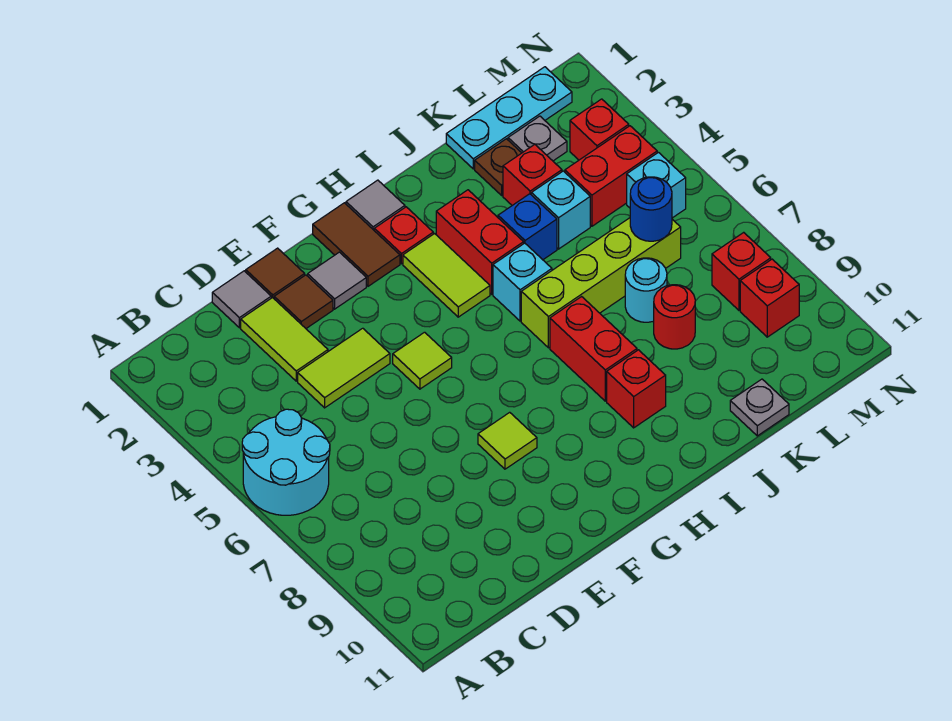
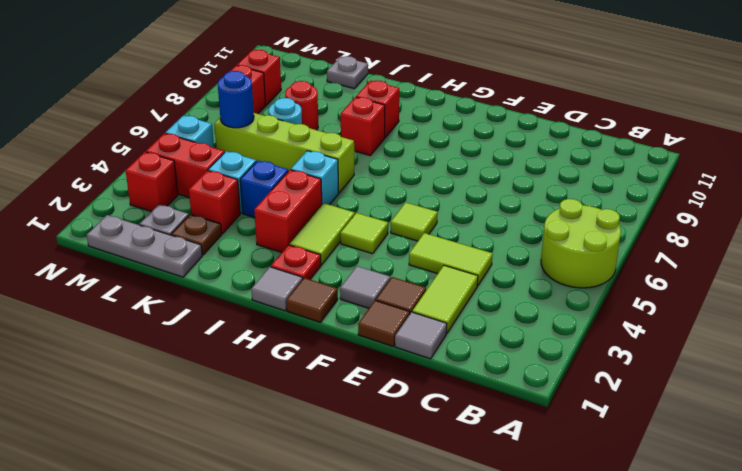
cyan 2x2 round brick [242,409,330,515] -> lime 2x2 round brick [541,199,621,288]
lime 1x1 tile [478,412,537,469] -> lime 1x1 tile moved to [340,213,388,254]
brown 1x2 tile [313,203,400,286] -> brown 1x1 tile [286,278,338,322]
red 1x2 brick [550,297,637,401] -> red 1x1 brick [341,97,385,156]
cyan 1x3 plate [446,67,572,169] -> grey 1x3 plate [87,215,202,277]

